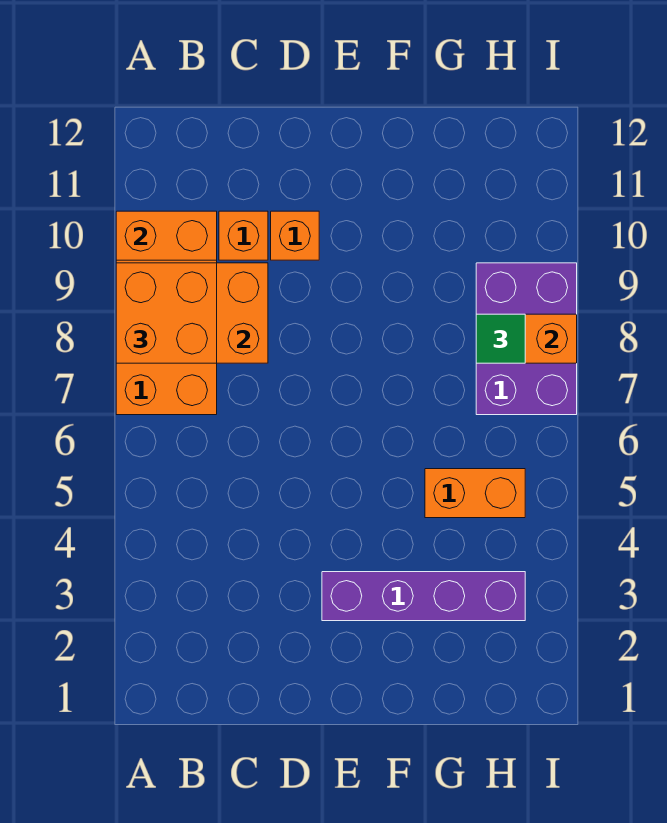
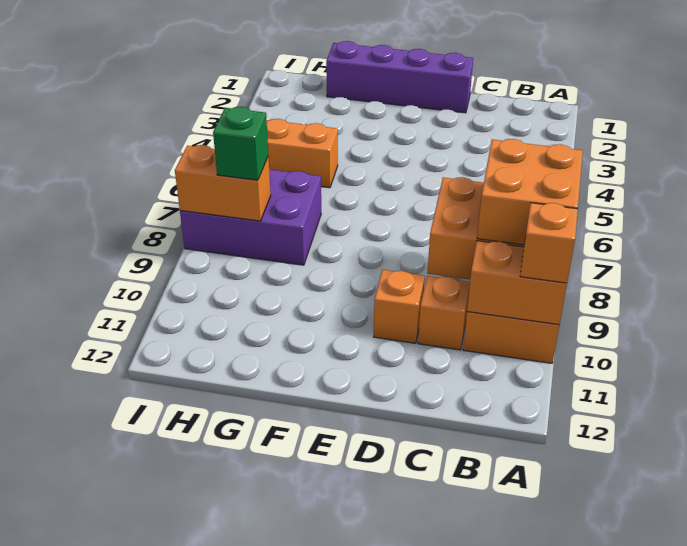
none -> orange 1x1 brick [520,203,578,283]
purple 1x4 brick [322,572,525,621] -> purple 1x4 brick moved to [326,41,473,113]
purple 2x3 brick [476,263,577,415] -> purple 2x3 brick turned to [180,169,321,265]
green 1x1 tile [476,314,525,363] -> green 1x1 brick [213,107,268,180]

